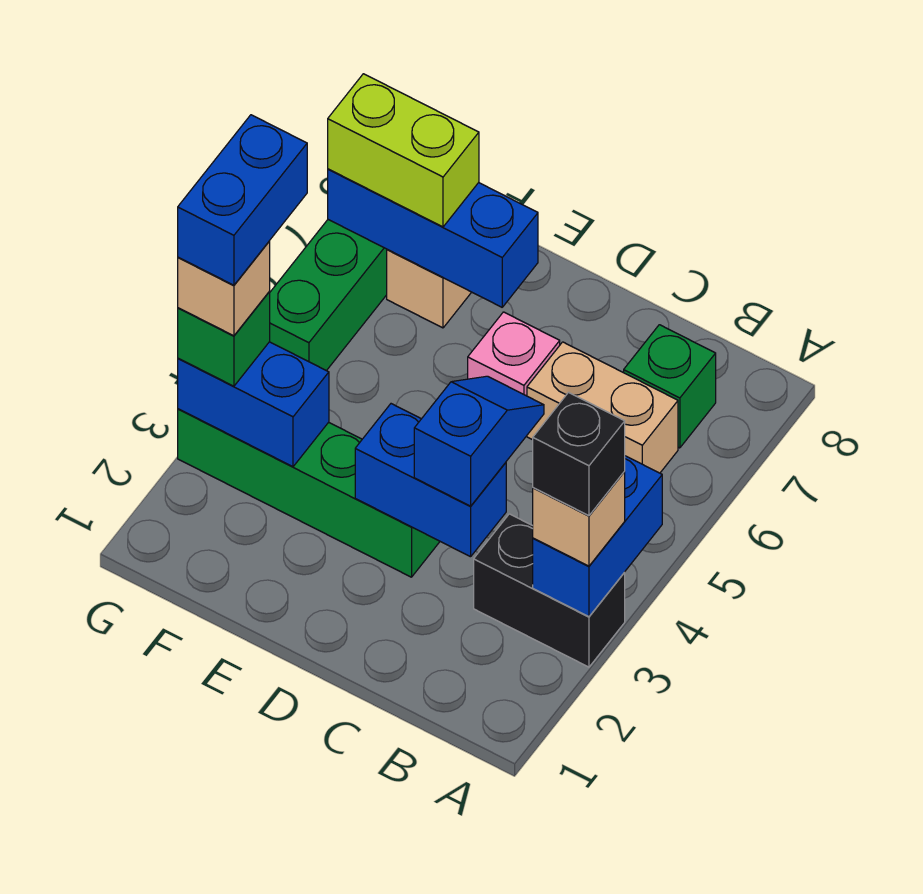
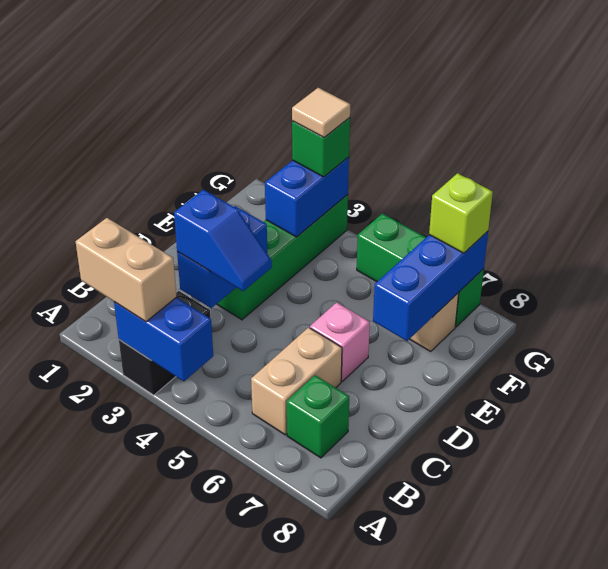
tan 1x1 brick [533,472,625,566] -> tan 1x2 brick [76,218,177,322]
black 1x1 brick [533,392,625,516] -> none
lime 1x2 brick [328,74,479,227] -> lime 1x1 brick [429,173,493,253]
tan 1x1 brick [178,241,270,336] -> tan 1x1 tile [292,88,350,138]
blue 1x2 brick [178,115,307,285] -> none

